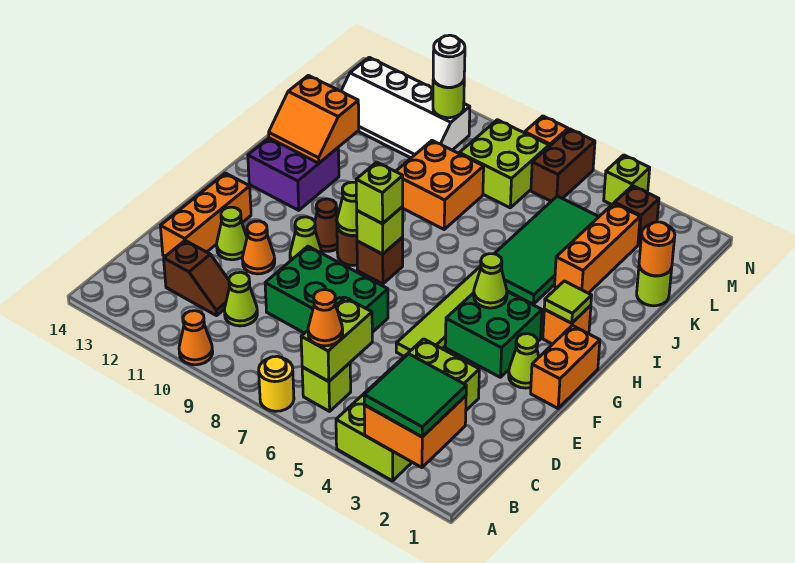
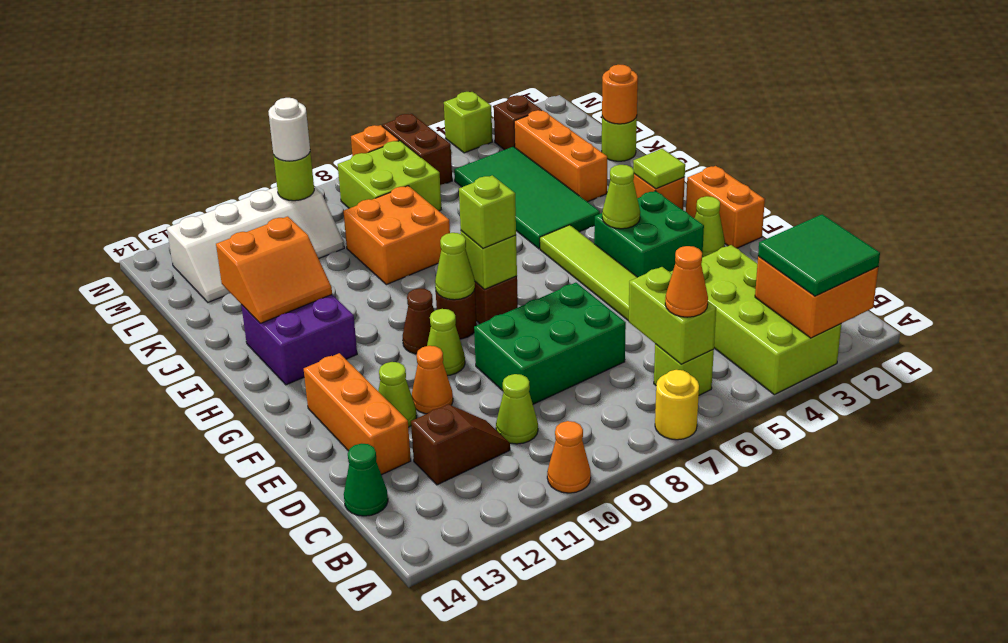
none -> green 1x1 cone [344,443,388,516]

